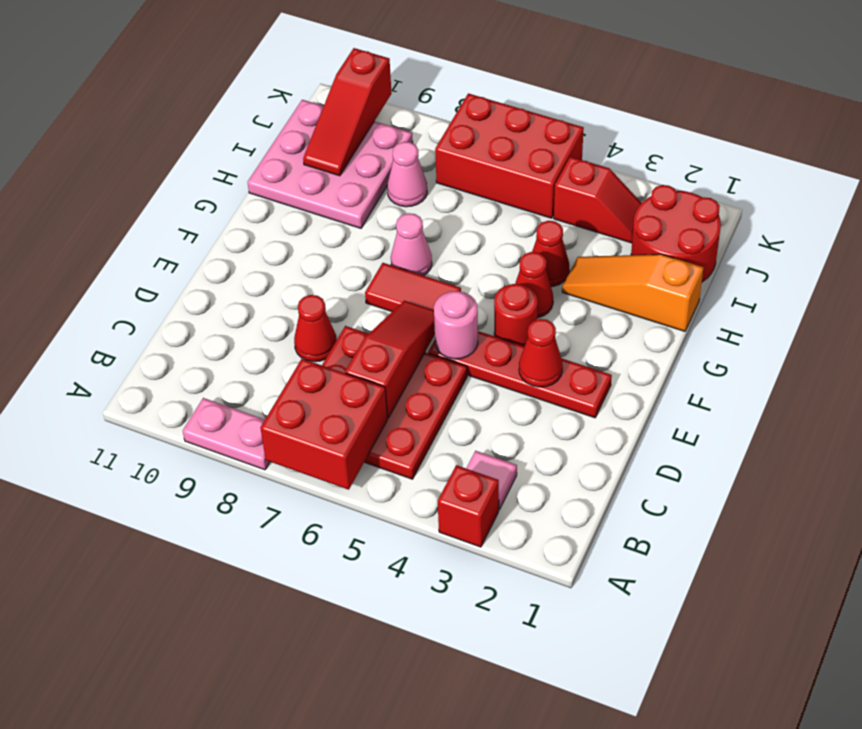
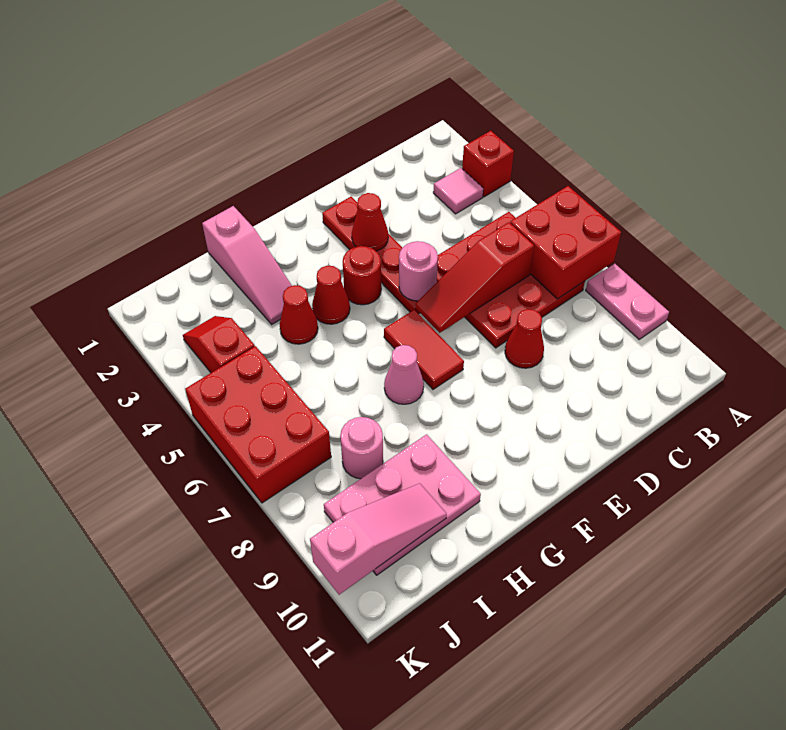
orange 1x3 slope [562,254,703,331] -> pink 1x3 slope [202,206,292,324]
pink 3x3 plate [248,100,413,228] -> pink 2x3 plate [324,434,481,575]
red 2x2 round brick [631,185,721,282] -> none
pink 1x1 cone [387,142,427,207] -> pink 1x1 round brick [340,417,383,479]
red 1x3 slope [303,48,392,176] -> pink 1x3 slope [310,483,447,595]

